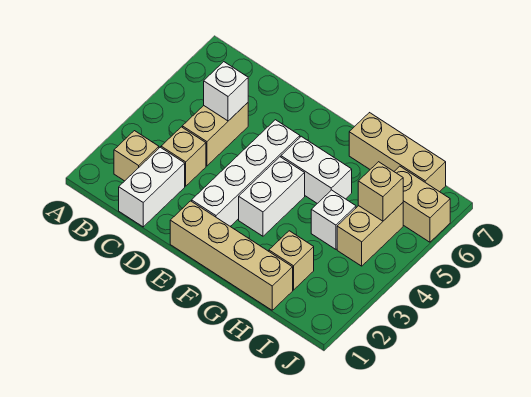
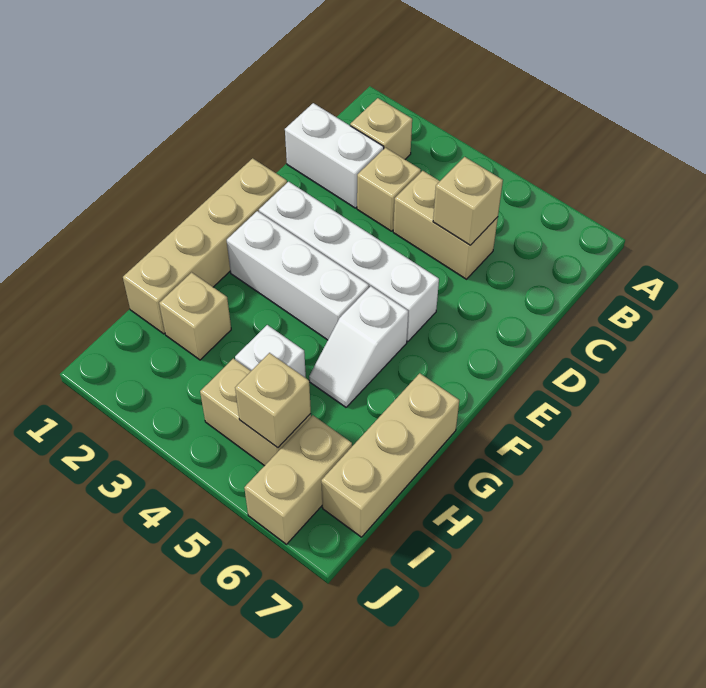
white 1x1 brick [204,62,248,121] -> tan 1x1 brick [433,157,503,245]
white 1x2 brick [239,157,305,236] -> white 1x3 brick [227,211,369,340]
white 1x2 brick [281,136,352,203] -> white 1x2 slope [309,286,408,407]

